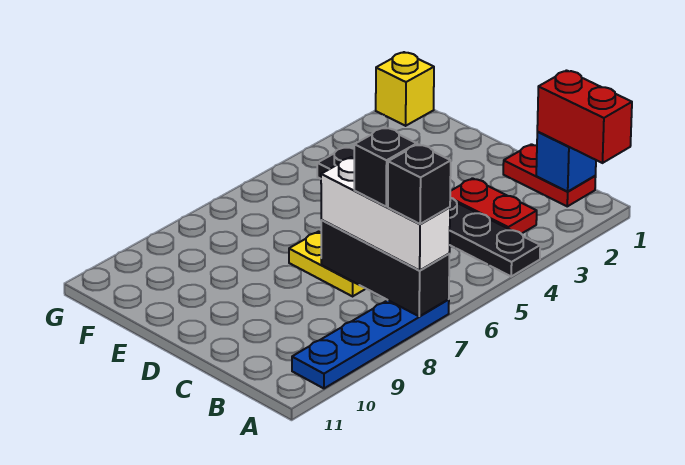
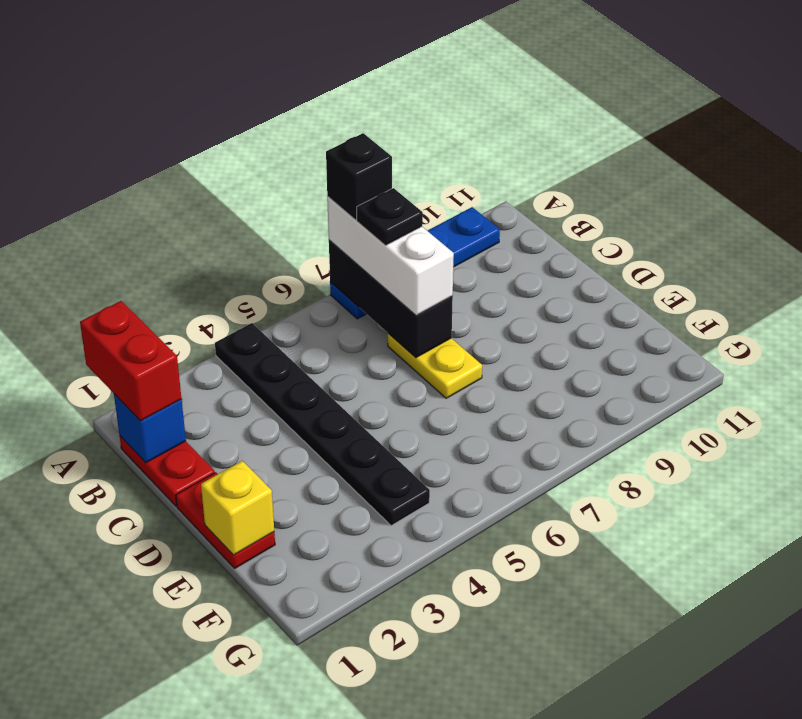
red 1x2 plate [450,178,537,234] -> red 1x2 plate moved to [176,472,275,568]
black 1x1 brick [354,127,417,207] -> black 1x1 plate [357,188,423,246]
yellow 1x1 brick [376,52,434,126] -> yellow 1x1 brick moved to [201,461,274,555]

